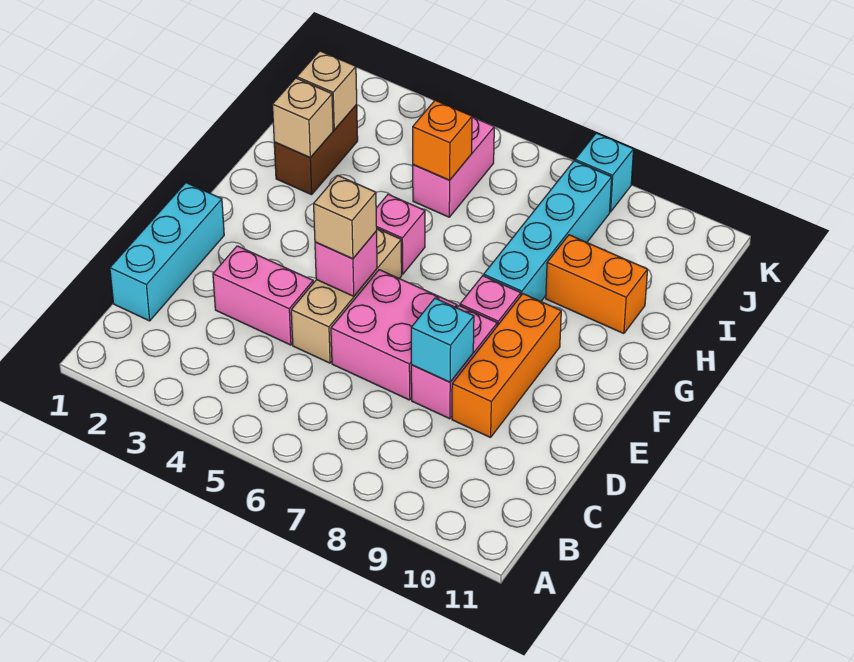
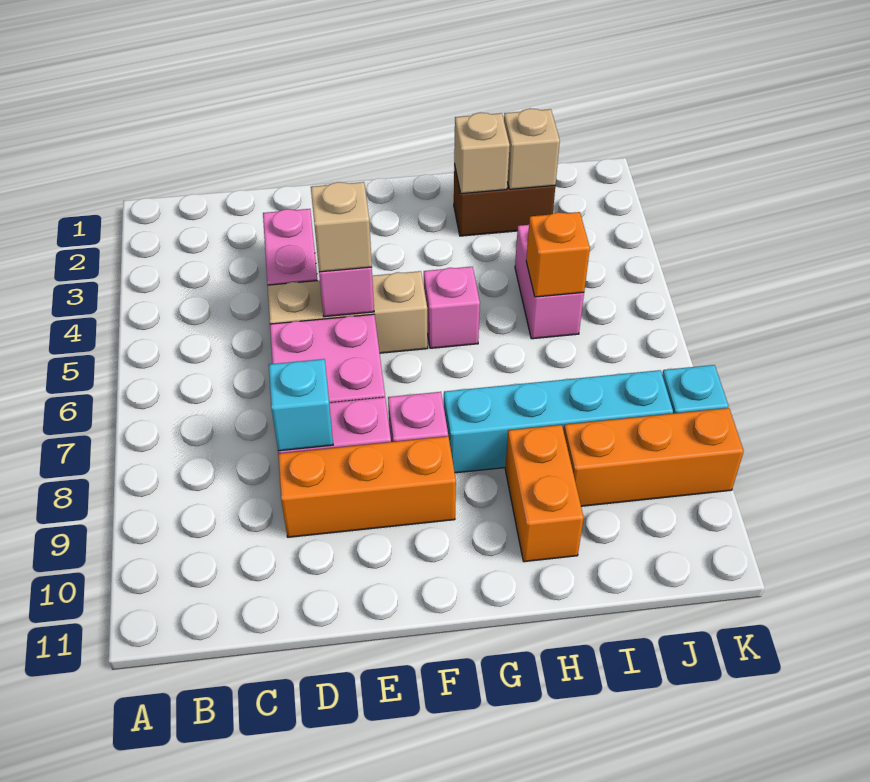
cyan 1x3 brick [110,183,224,321] -> none
pink 1x2 brick [413,117,494,217] -> pink 1x2 brick turned to [515,225,584,339]
none -> orange 1x3 brick [564,408,744,506]

